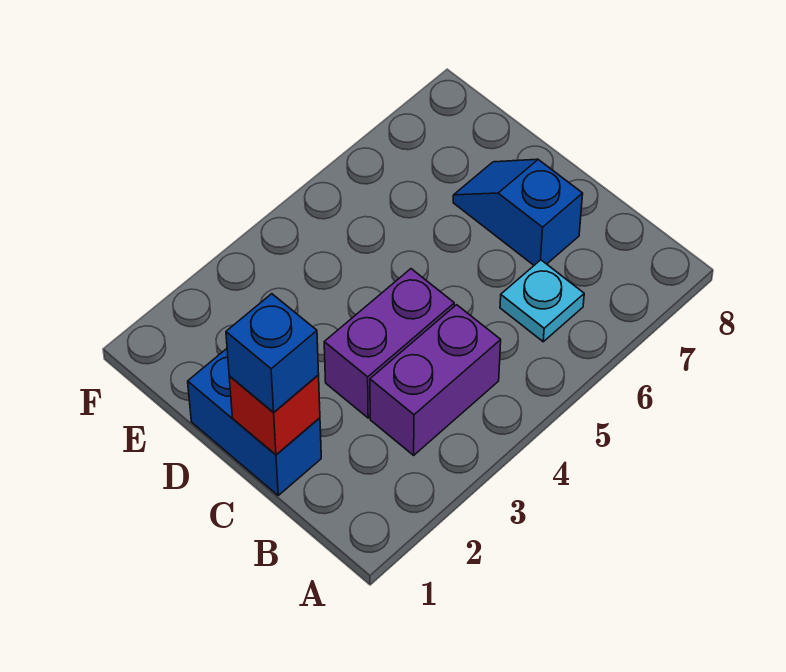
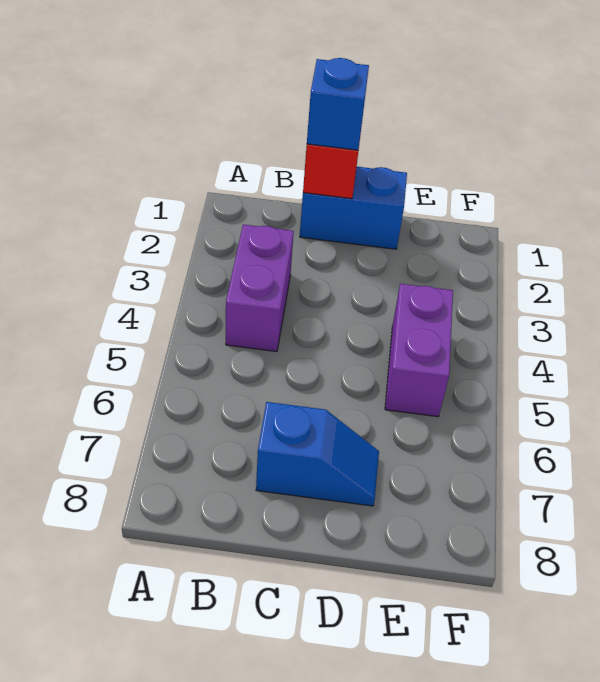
cyan 1x1 plate [500,260,584,342] -> none
purple 1x2 brick [324,269,454,418] -> purple 1x2 brick moved to [385,284,453,417]

